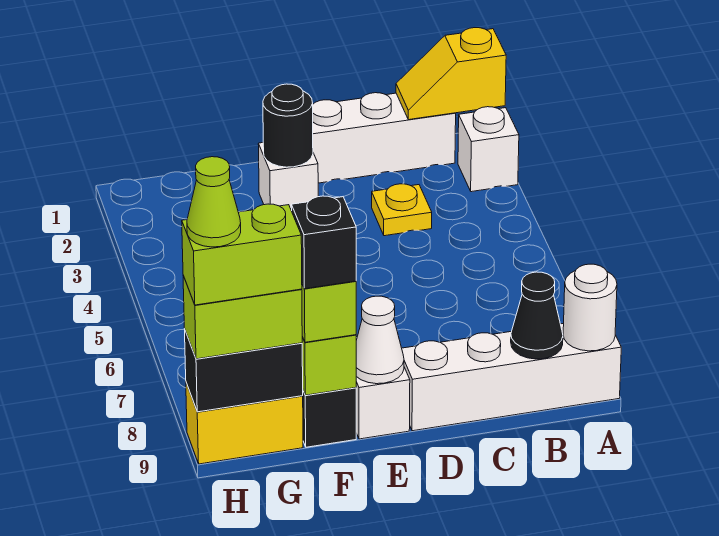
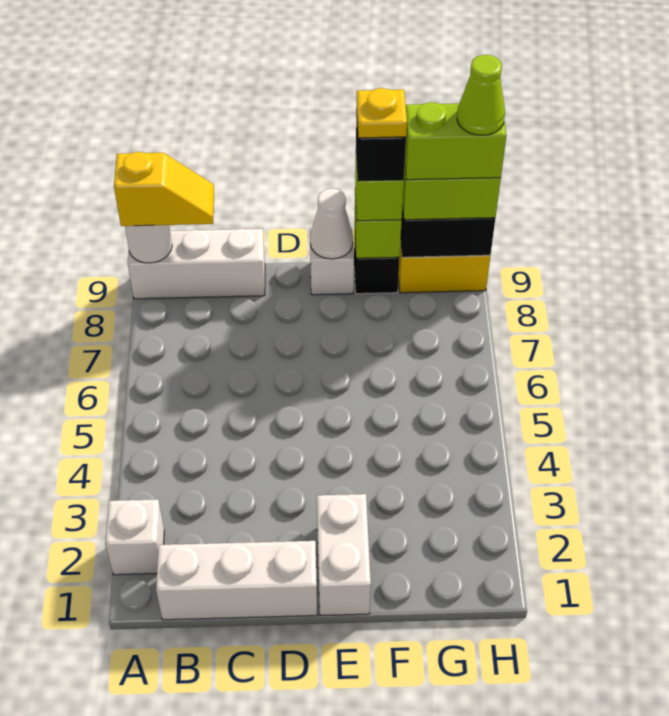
yellow 1x2 slope [396,28,506,120] -> yellow 1x2 slope moved to [114,152,214,226]
white 1x4 brick [402,324,621,431] -> white 1x3 brick [128,229,265,299]
black 1x1 cone [511,272,563,359] -> none
yellow 1x1 plate [372,184,432,236] -> yellow 1x1 plate moved to [357,88,407,138]
white 1x1 brick [258,143,318,211] -> white 1x2 brick [317,494,371,615]
black 1x1 round brick [263,84,313,167] -> none

